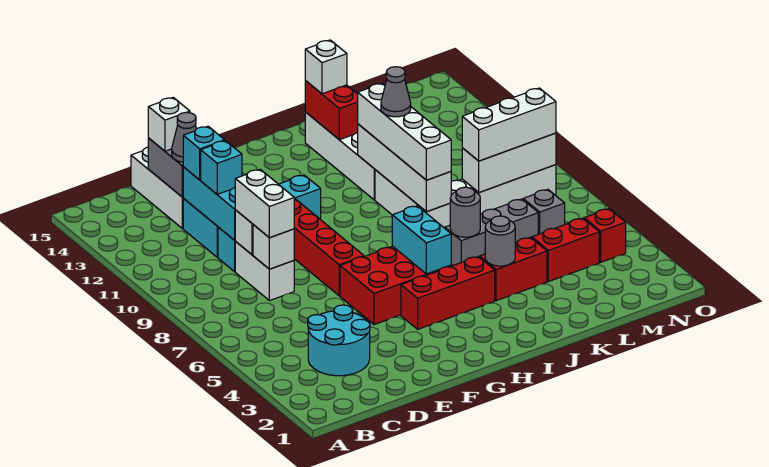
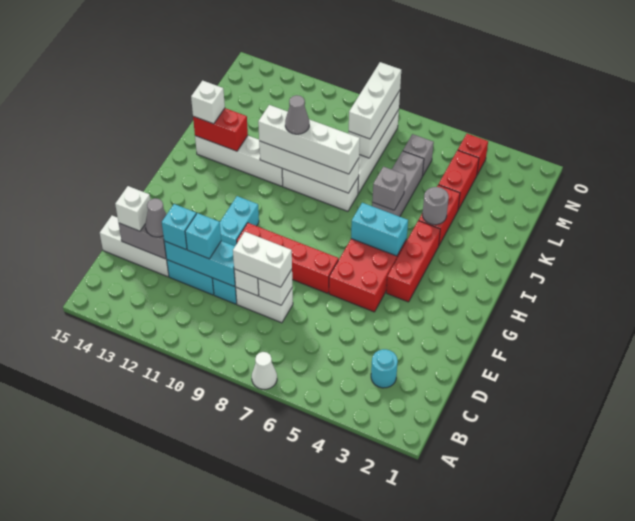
none -> white 1x1 cone [252,352,277,389]
cyan 2x2 round brick [308,305,370,376] -> cyan 1x1 round brick [371,349,398,388]
grey 1x1 round brick [450,187,480,237] -> grey 1x1 brick [372,167,405,210]

